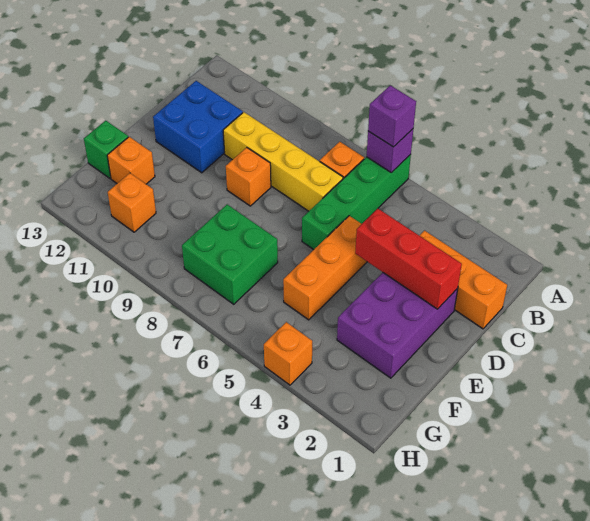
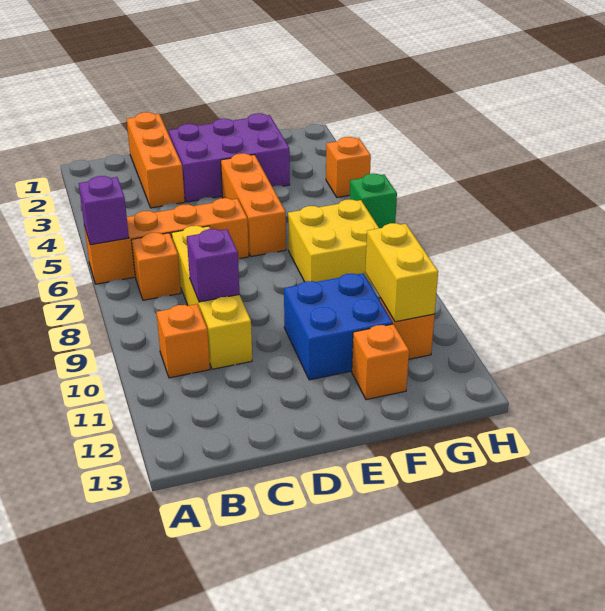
green 1x4 brick [302,155,411,250] -> orange 1x4 brick [84,198,249,284]
purple 1x1 brick [368,85,416,147] -> purple 1x1 brick moved to [187,229,240,302]
blue 2x2 brick [153,81,243,173] -> blue 2x2 brick moved to [284,273,393,380]
red 1x3 brick [355,209,462,309] -> none
orange 1x3 brick [283,216,367,320] -> orange 1x3 brick turned to [221,153,286,257]
orange 1x1 brick [226,147,271,206] -> orange 1x1 brick moved to [156,304,210,378]
green 2x2 brick [182,204,278,304] -> yellow 2x2 brick [288,200,379,283]
green 1x1 brick [84,121,128,178] -> green 1x1 brick moved to [350,174,397,228]
none -> yellow 1x2 brick [366,223,438,322]

